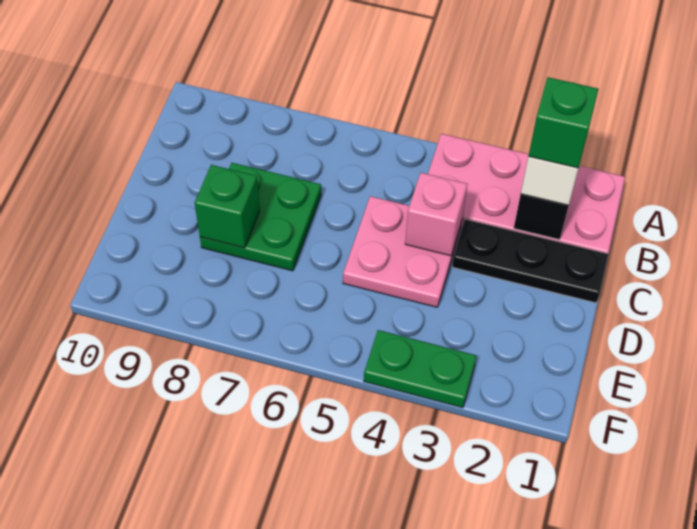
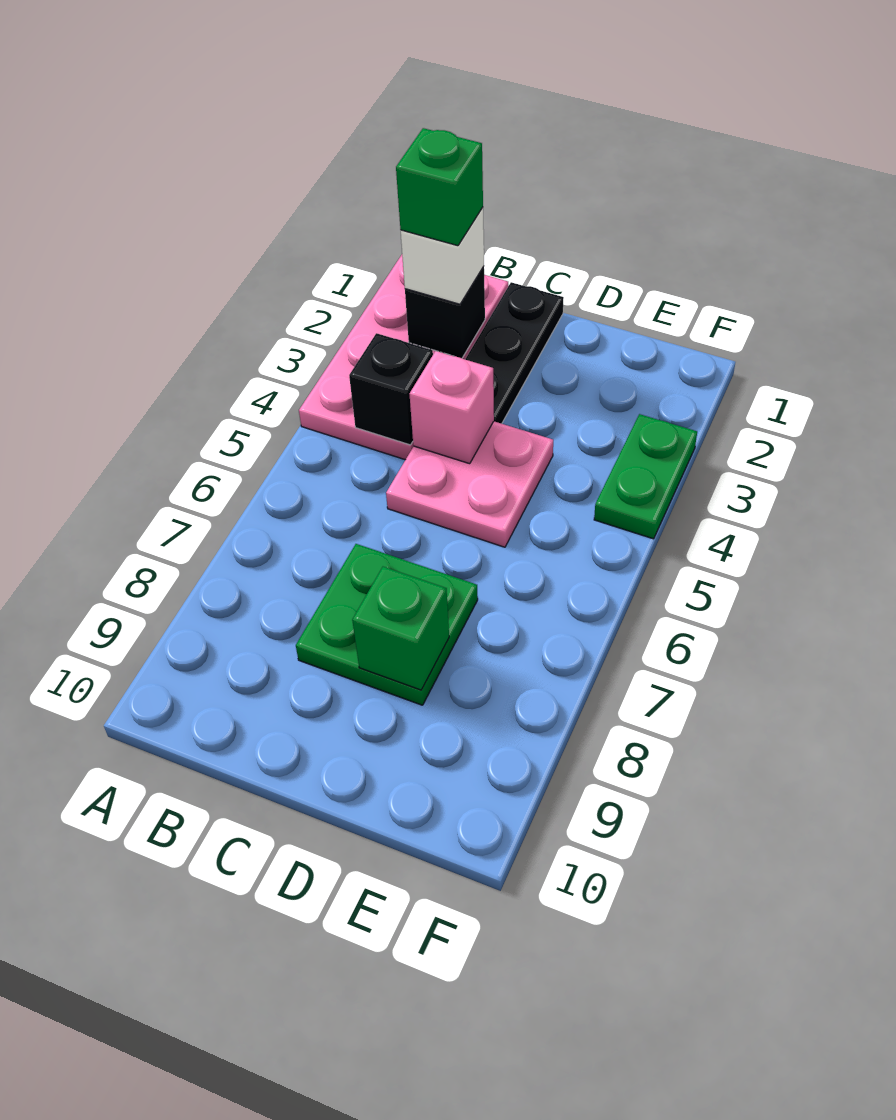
none -> black 1x1 brick [349,333,433,445]

